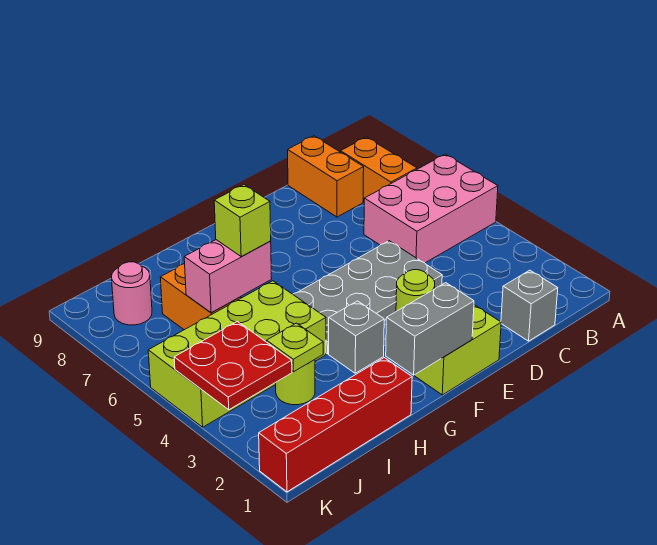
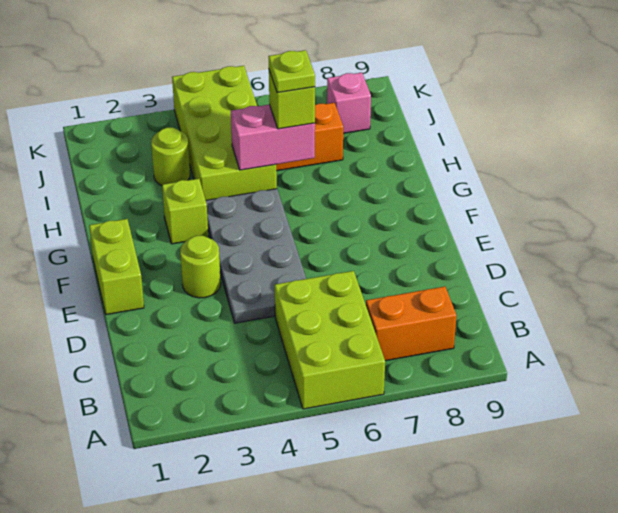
pink 2x3 brick [364,154,498,263] -> lime 2x3 brick [275,271,385,409]
grey 1x1 brick [501,270,558,341] -> none
orange 1x2 brick [288,136,364,217] -> none
grey 1x2 brick [386,283,474,375] -> none
grey 1x1 brick [329,301,384,373] -> lime 1x1 brick [162,179,208,244]
red 1x4 brick [259,358,412,492] -> none
pink 1x2 brick [184,240,272,313] -> pink 1x2 brick turned to [231,105,315,170]
lime 1x1 plate [267,323,323,372] -> lime 1x1 plate moved to [269,50,315,93]
red 2x2 plate [174,322,292,410] -> none
pink 1x1 round brick [111,262,152,325] -> pink 1x1 brick [327,73,371,133]

